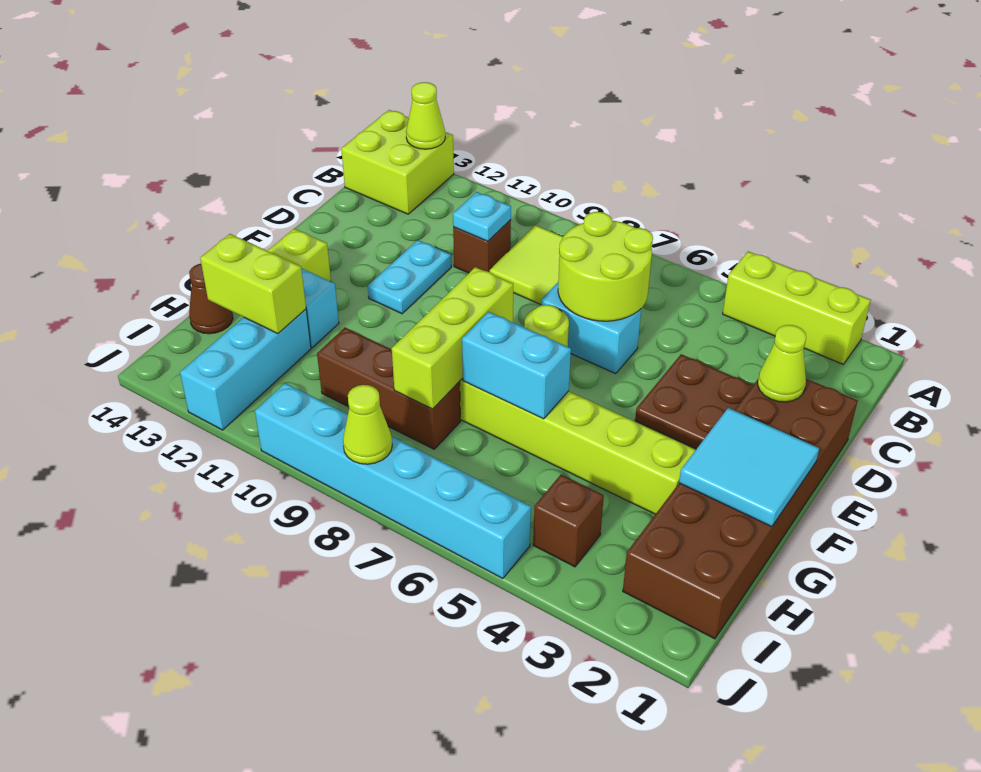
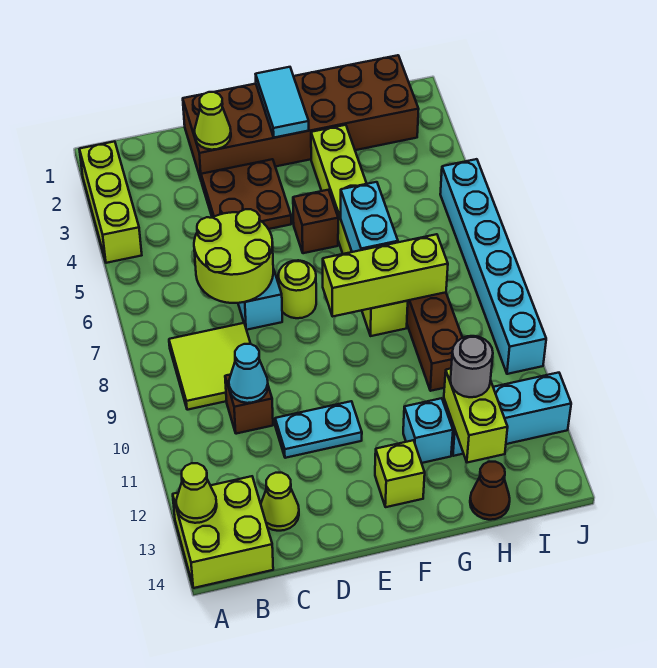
cyan 1x1 plate [453,192,511,241] -> cyan 1x1 cone [229,344,268,403]
cyan 2x2 tile [679,408,819,527] -> cyan 1x2 tile [256,67,309,138]
none -> grey 1x1 round brick [451,336,493,397]
brown 1x1 brick [533,474,604,567] -> brown 1x1 brick moved to [293,190,338,253]
lime 1x1 cone [343,385,392,464] -> lime 1x1 cone moved to [261,473,299,531]

